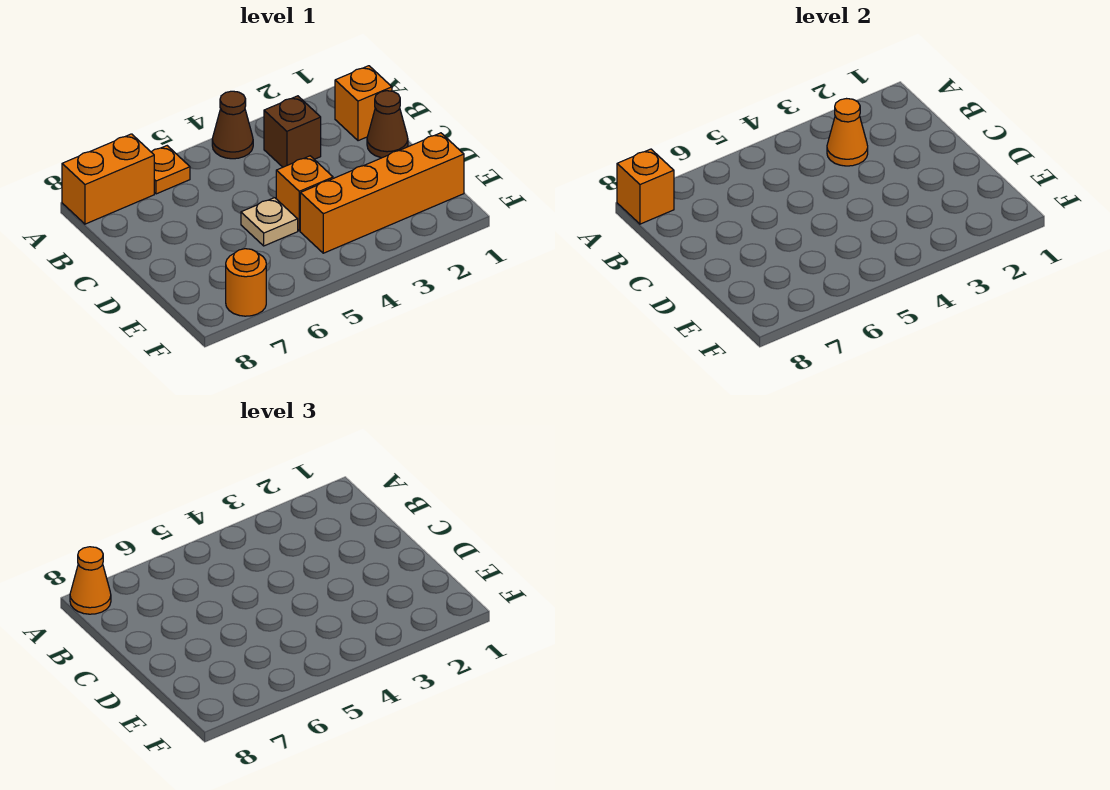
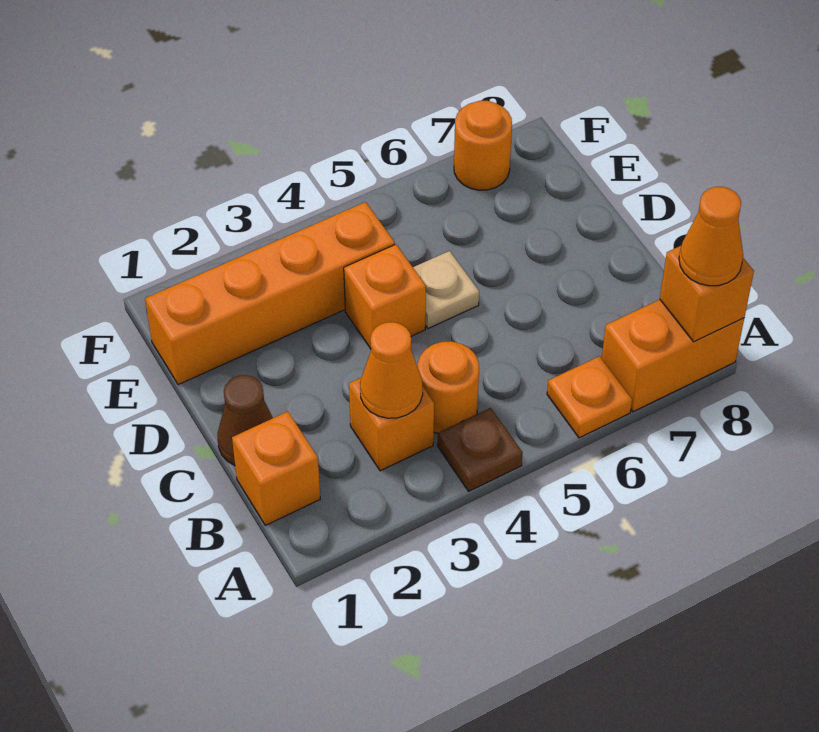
brown 1x1 cone [212,91,253,159] -> brown 1x1 plate [438,408,523,491]
brown 1x1 brick [264,96,321,167] -> orange 1x1 brick [349,377,434,471]
none -> orange 1x1 round brick [417,341,479,433]

